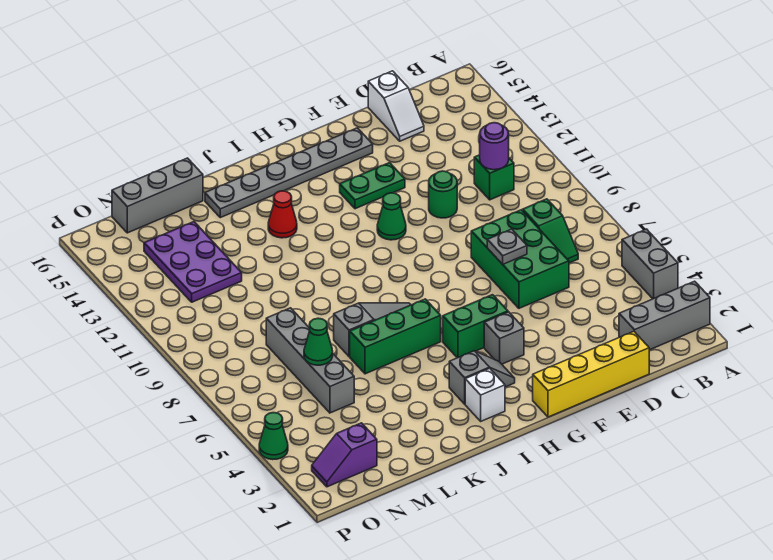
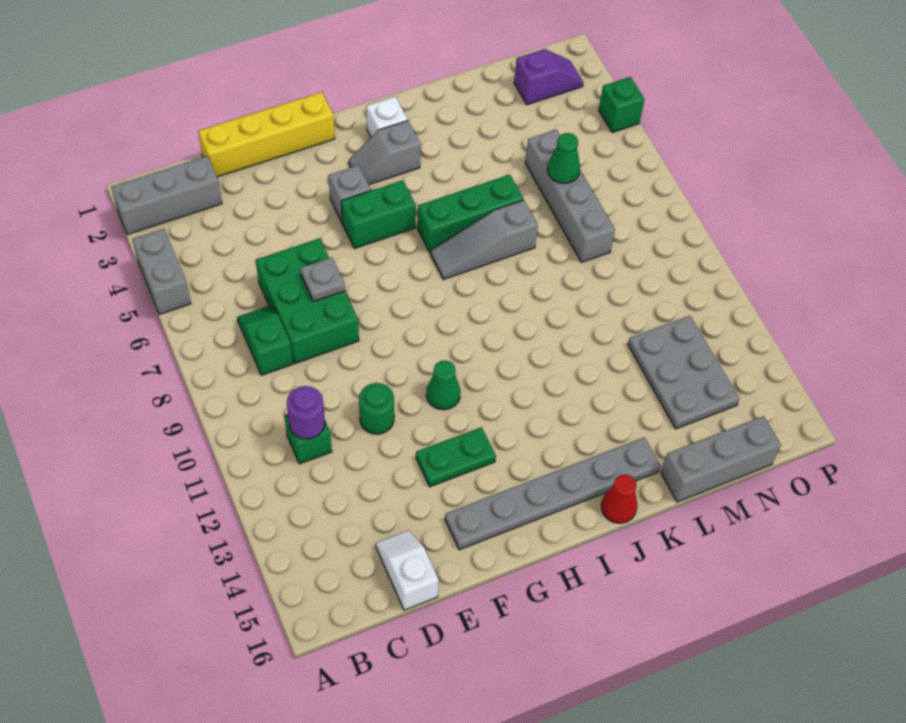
red 1x1 cone [268,191,297,238] -> red 1x1 cone moved to [601,474,637,523]
purple 2x3 plate [144,222,242,302] -> grey 2x3 plate [628,316,739,429]
green 1x1 cone [259,413,288,460] -> green 1x1 brick [599,77,644,133]

